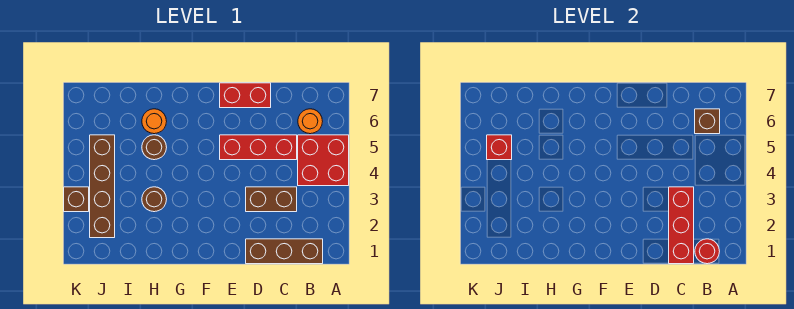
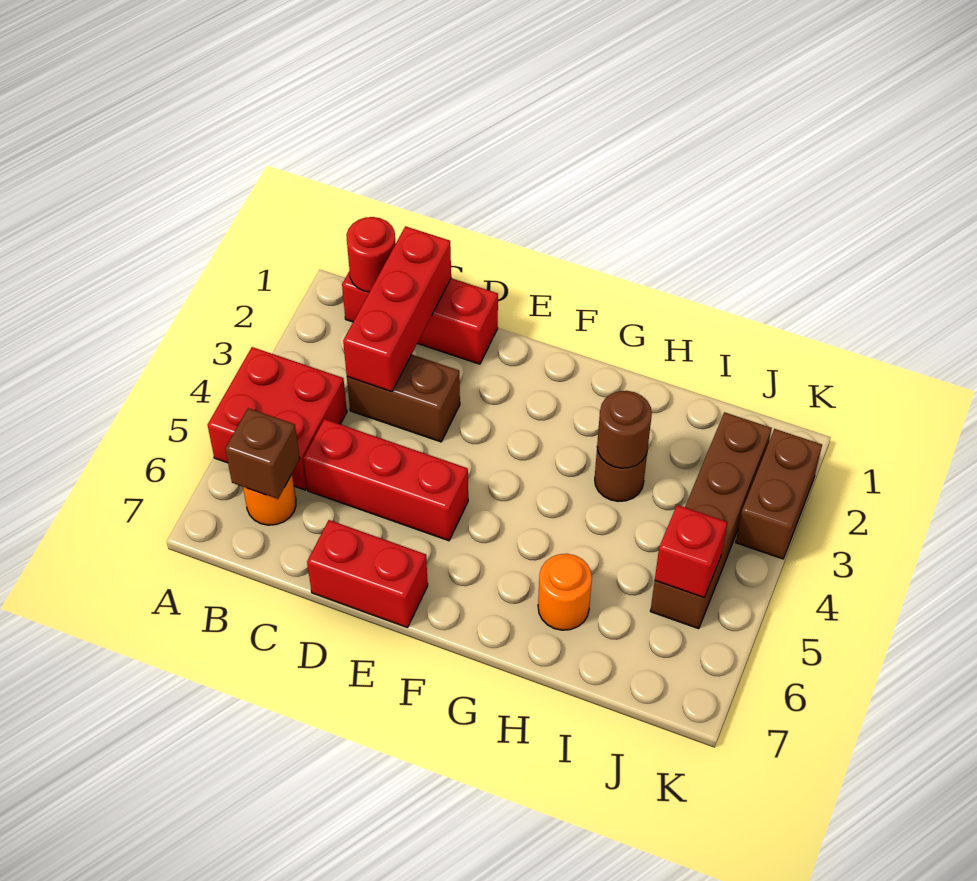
brown 1x3 brick [246,239,323,264] -> red 1x3 brick [342,271,498,364]
brown 1x1 round brick [142,135,167,160] -> brown 1x1 round brick moved to [597,391,652,468]
brown 1x1 brick [64,187,89,212] -> brown 1x2 brick [736,429,822,559]

